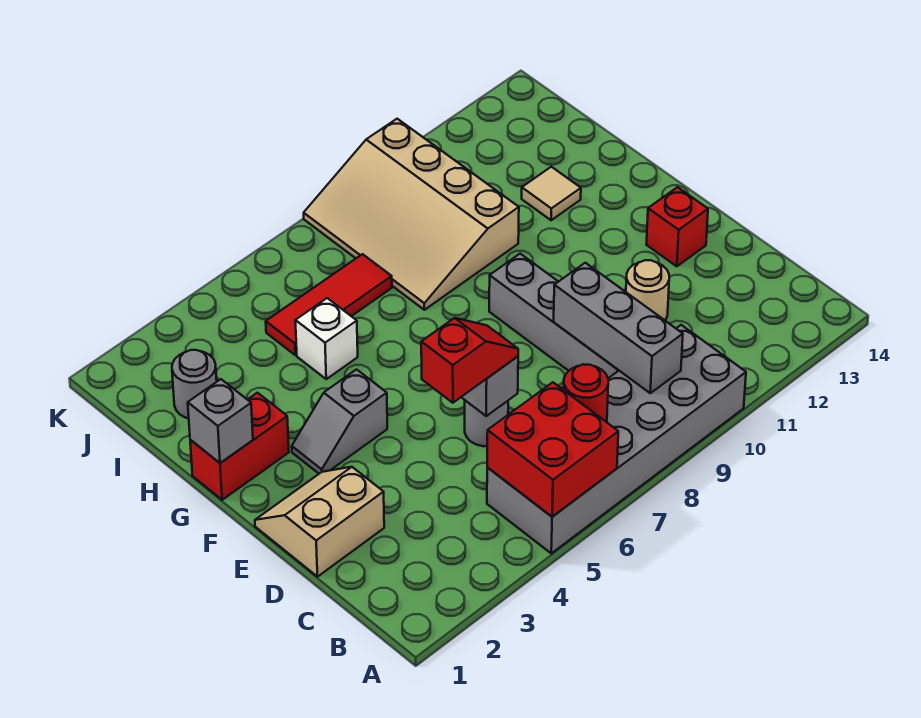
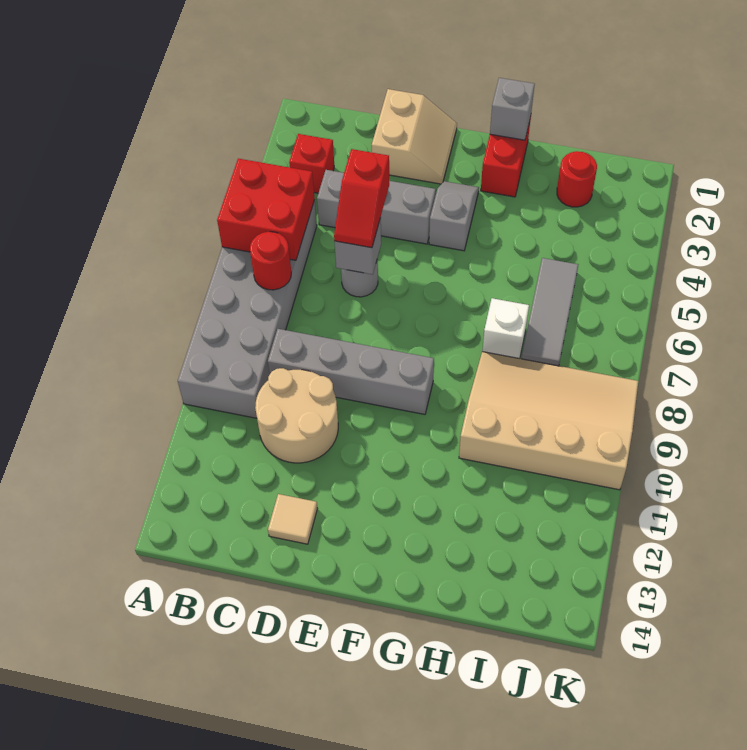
grey 1x3 brick [554,263,683,393] -> grey 1x3 brick moved to [317,170,436,244]
tan 1x1 round brick [626,260,669,321] -> tan 2x2 round brick [255,368,338,463]
red 1x1 brick [646,187,708,266] -> red 1x1 brick moved to [289,134,334,193]
white 1x1 brick [295,298,358,379] -> white 1x1 brick moved to [482,298,529,358]
tan 1x1 tile [522,167,581,220] -> tan 1x1 tile moved to [268,494,317,544]
grey 1x1 round brick [172,350,217,418] -> red 1x1 round brick [557,151,597,207]
red 1x3 tile [266,254,392,355] -> grey 1x3 tile [521,258,578,366]

